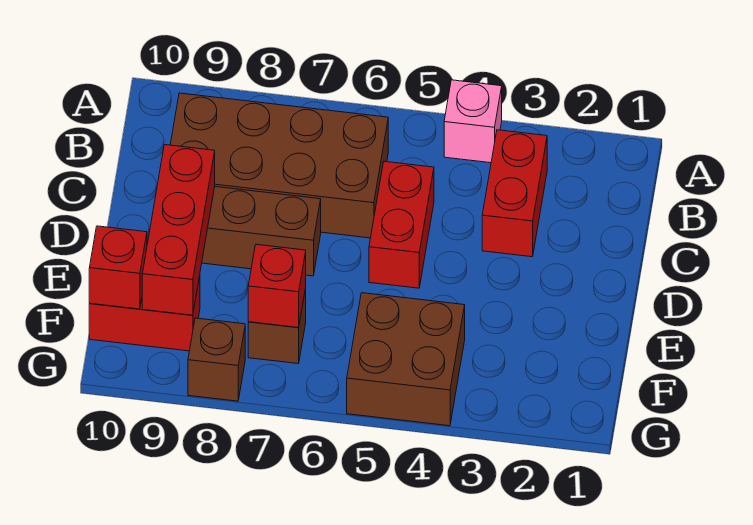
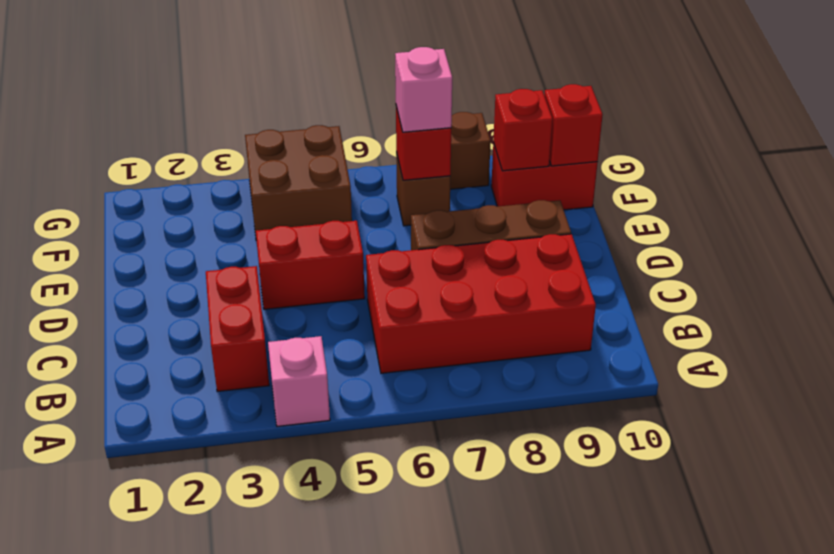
brown 2x4 brick [170,93,388,238] -> red 2x4 brick [366,234,596,373]
red 1x2 brick [369,161,434,288] -> red 1x2 brick turned to [256,221,365,309]
red 1x3 brick [142,145,215,315] -> red 1x1 brick [493,89,553,171]
none -> pink 1x1 brick [395,47,452,132]

